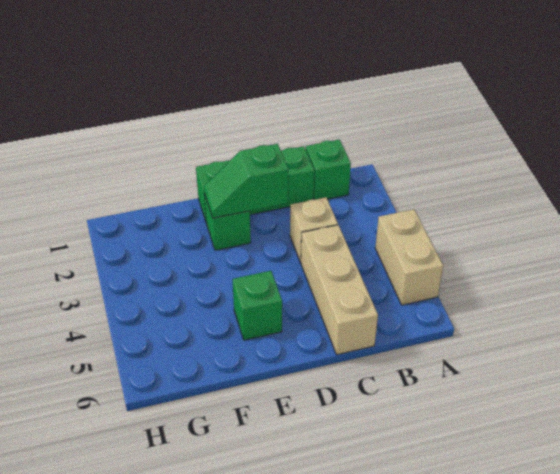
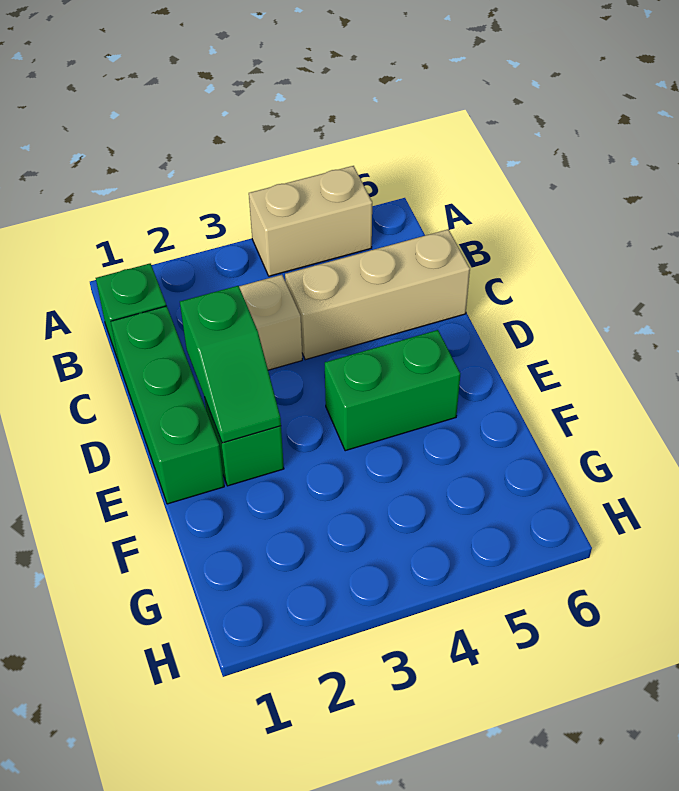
green 1x1 brick [233,271,282,340] -> green 1x2 brick [325,330,460,451]

